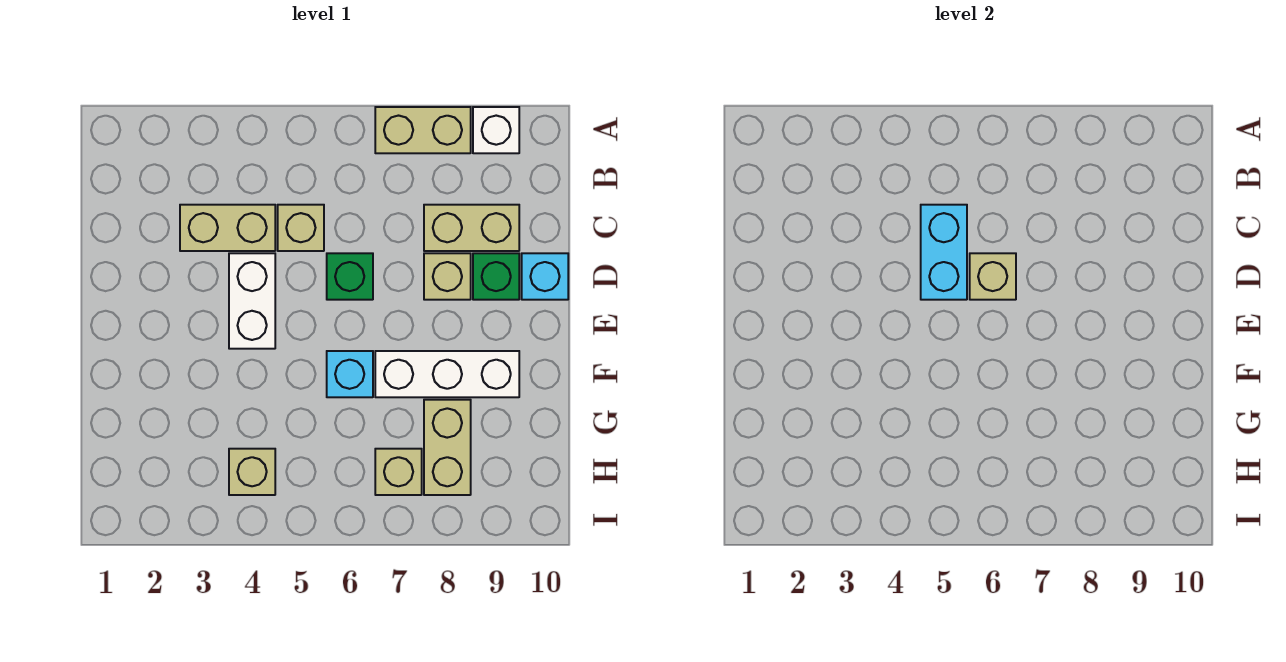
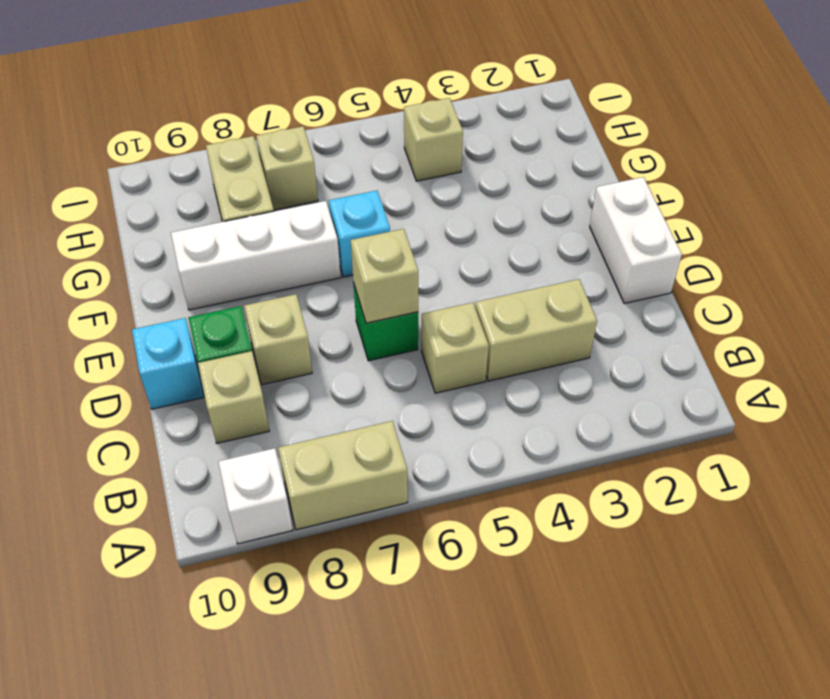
cyan 1x2 brick [921,205,967,300] -> none
tan 1x2 brick [424,205,519,251] -> tan 1x1 brick [198,351,269,443]
white 1x2 brick [229,253,275,349] -> white 1x2 brick moved to [590,177,682,304]

